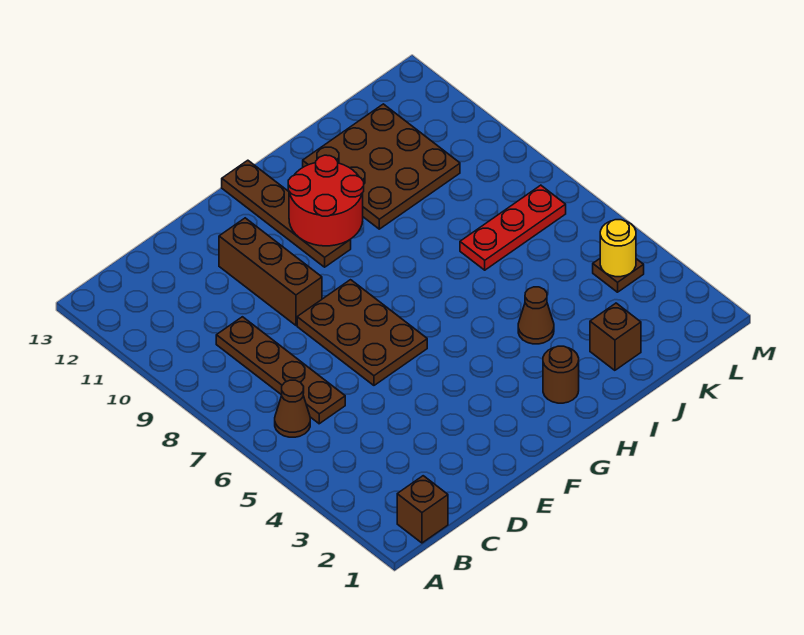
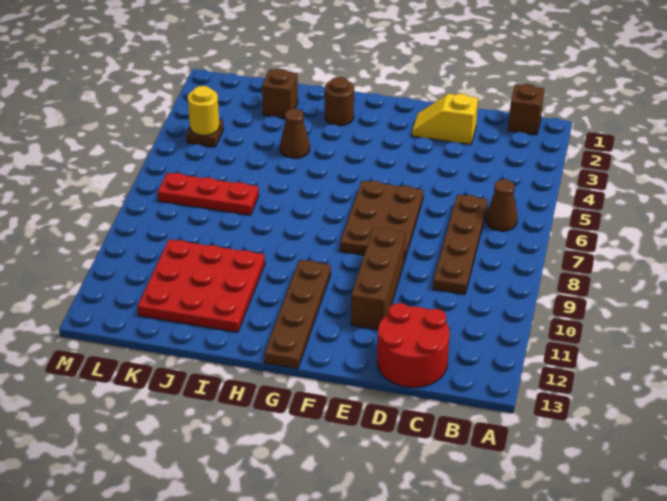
none -> yellow 1x2 slope [412,94,478,145]
red 2x2 round brick [288,155,364,246] -> red 2x2 round brick moved to [377,303,450,387]
brown 3x3 plate [303,104,460,229] -> red 3x3 plate [137,239,265,332]

